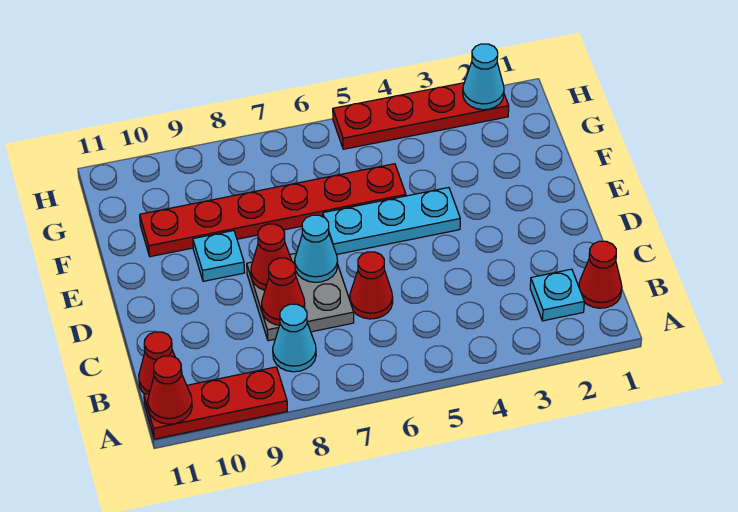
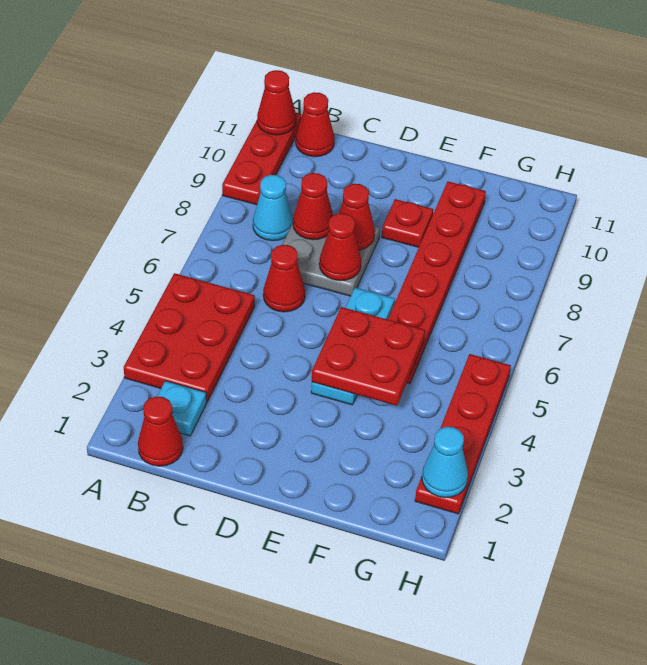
none -> red 2x3 plate [124,273,255,401]
cyan 1x1 cone [295,215,338,282] -> red 1x1 cone [319,213,361,281]
none -> red 2x2 plate [312,307,425,406]
cyan 1x1 plate [193,231,245,281] -> red 1x1 plate [382,199,433,247]

